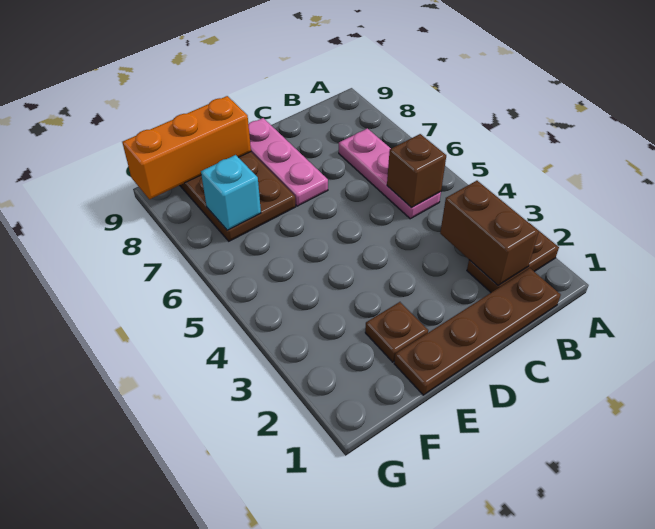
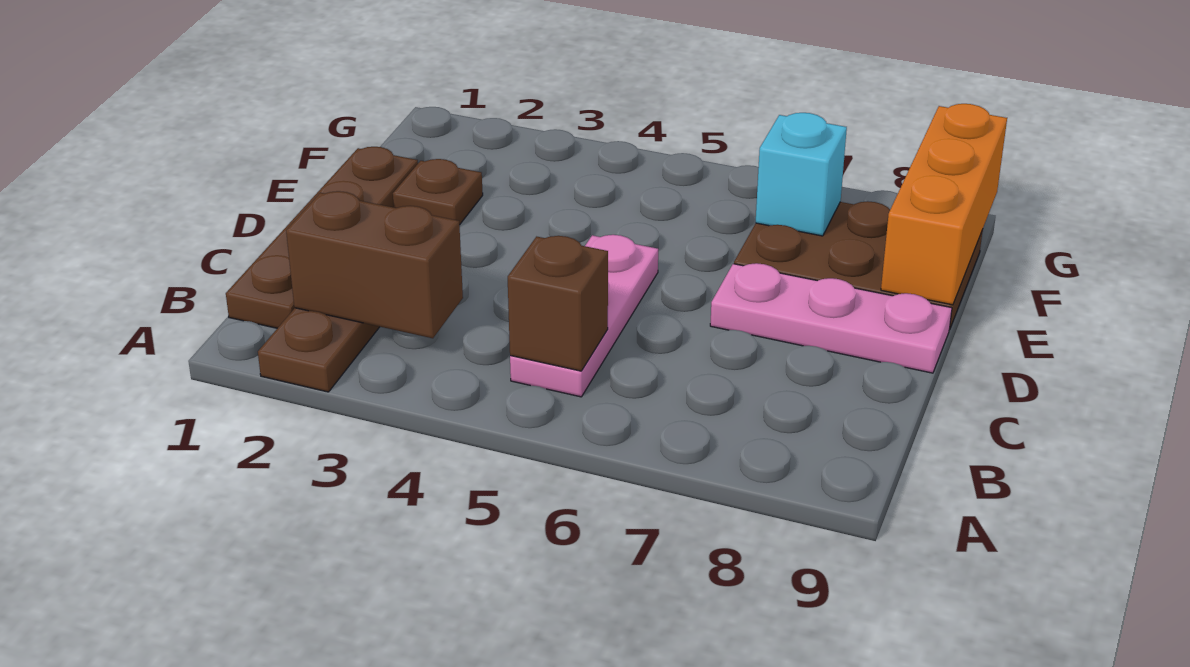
pink 1x3 plate [339,128,441,219] -> pink 1x3 plate turned to [510,235,658,397]

